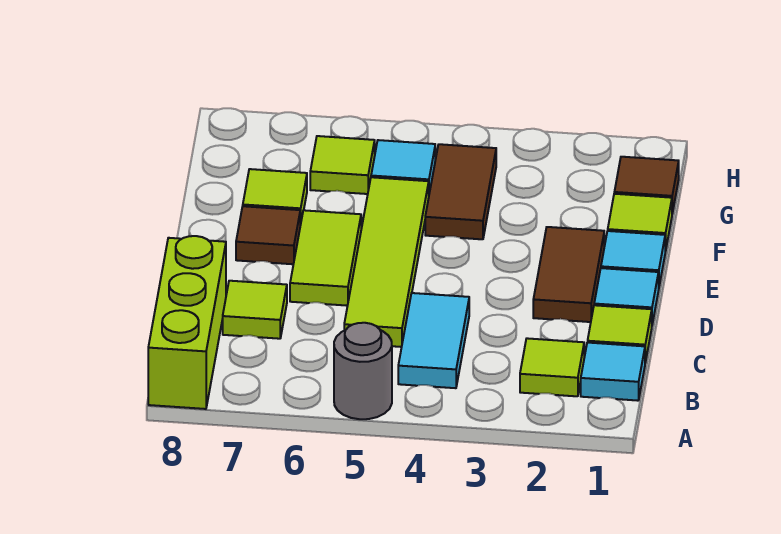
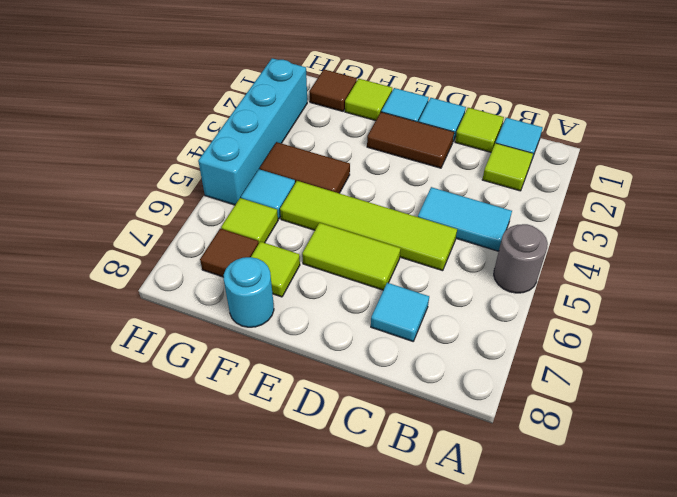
lime 1x3 brick [148,236,226,409] -> none
lime 1x1 tile [223,281,287,339] -> cyan 1x1 tile [371,283,429,341]
brown 1x1 tile [236,206,300,264] -> brown 1x1 tile moved to [200,229,259,277]
none -> cyan 1x1 round brick [224,257,274,327]
none -> cyan 1x4 brick [198,58,307,205]

